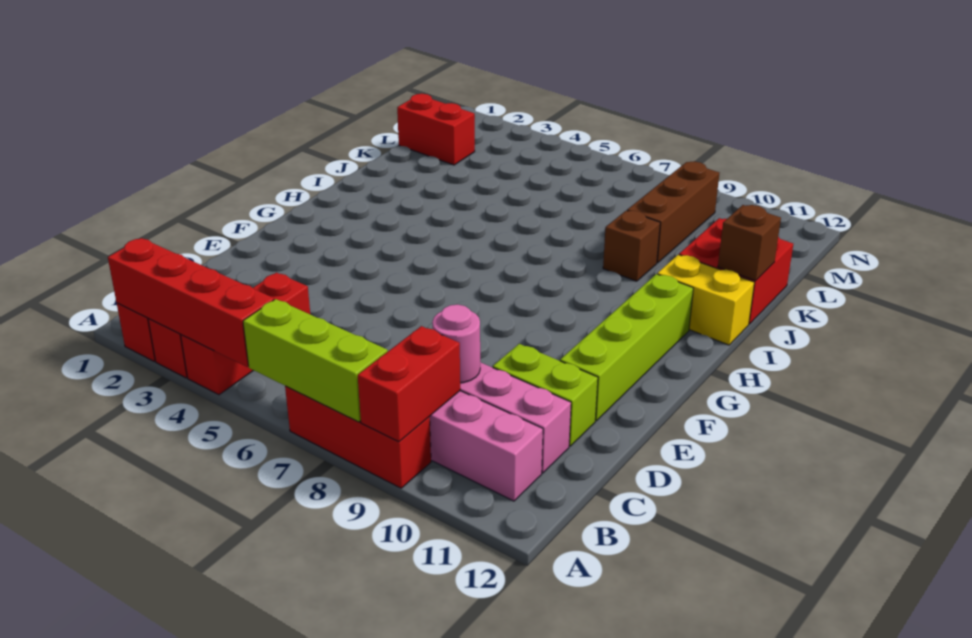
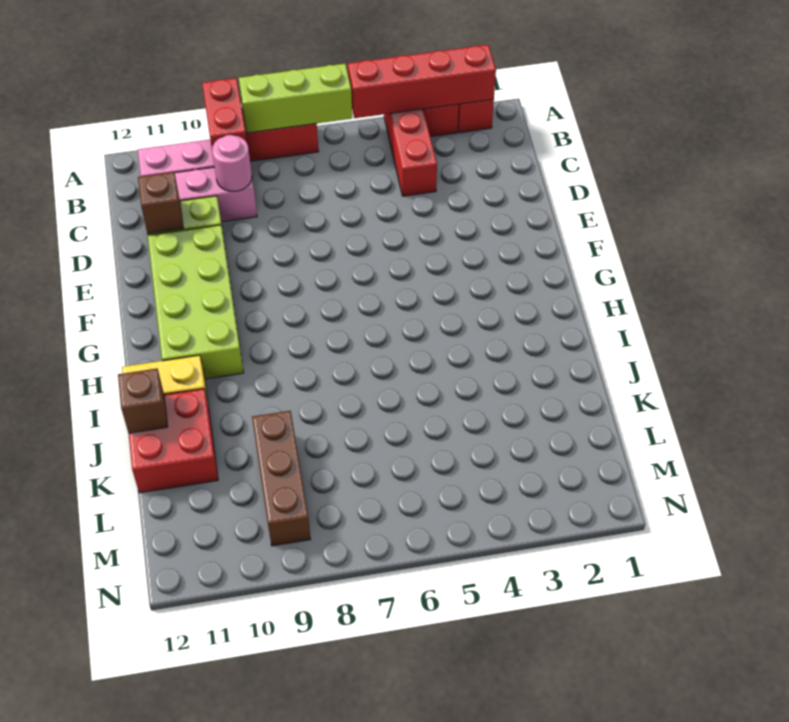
lime 1x4 brick [560,274,693,421] -> lime 2x4 brick [148,225,244,379]
brown 1x1 brick [603,210,660,281] -> brown 1x1 brick moved to [138,172,183,234]
red 1x2 brick [397,94,475,165] -> none

